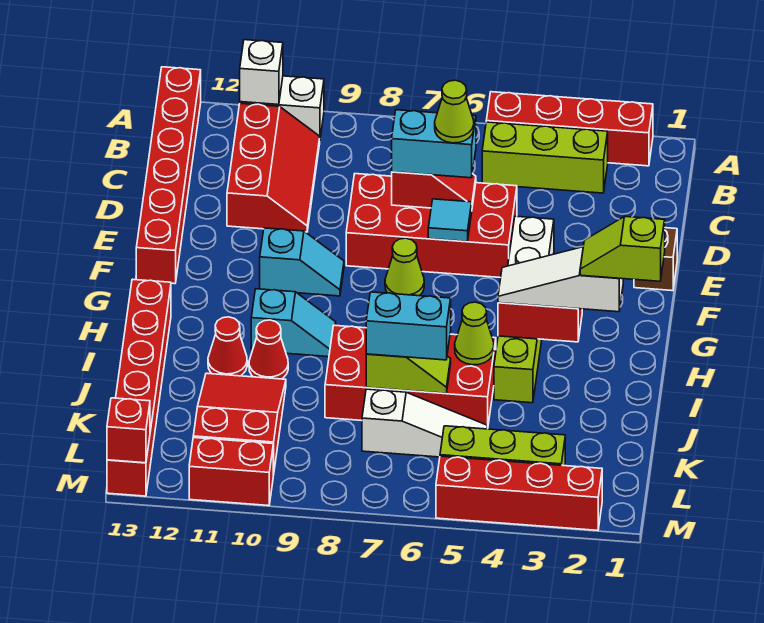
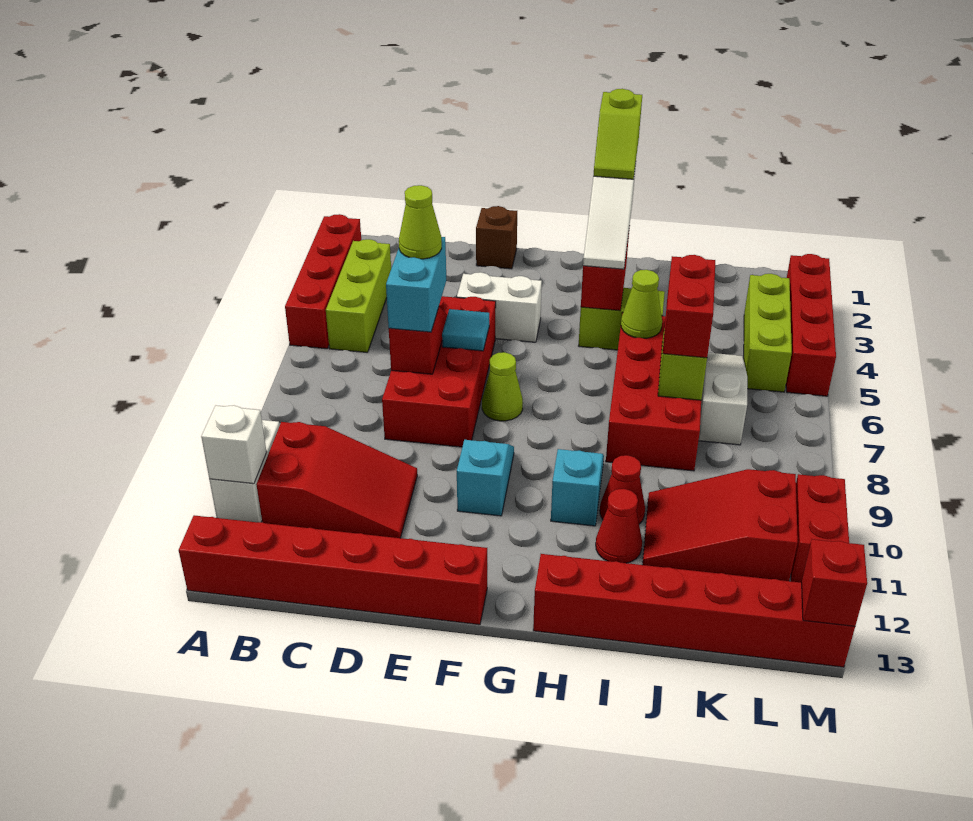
red 2x3 slope [227,103,320,232] -> red 2x3 slope turned to [256,422,417,538]
cyan 1x2 brick [366,292,451,360] -> red 1x2 brick [663,255,715,358]

